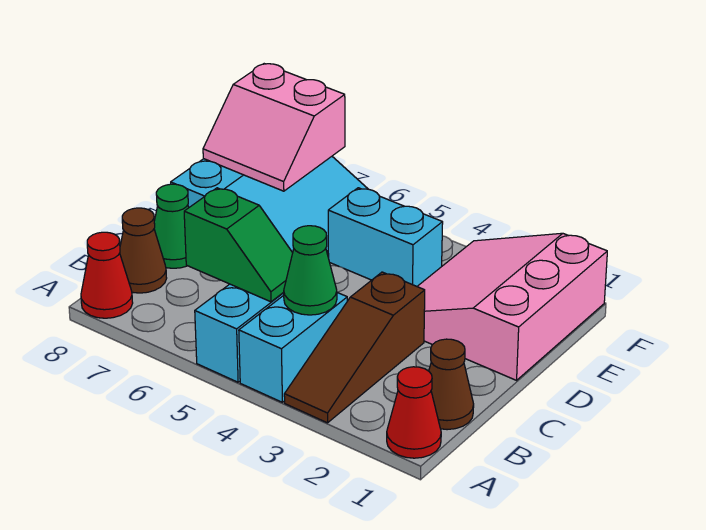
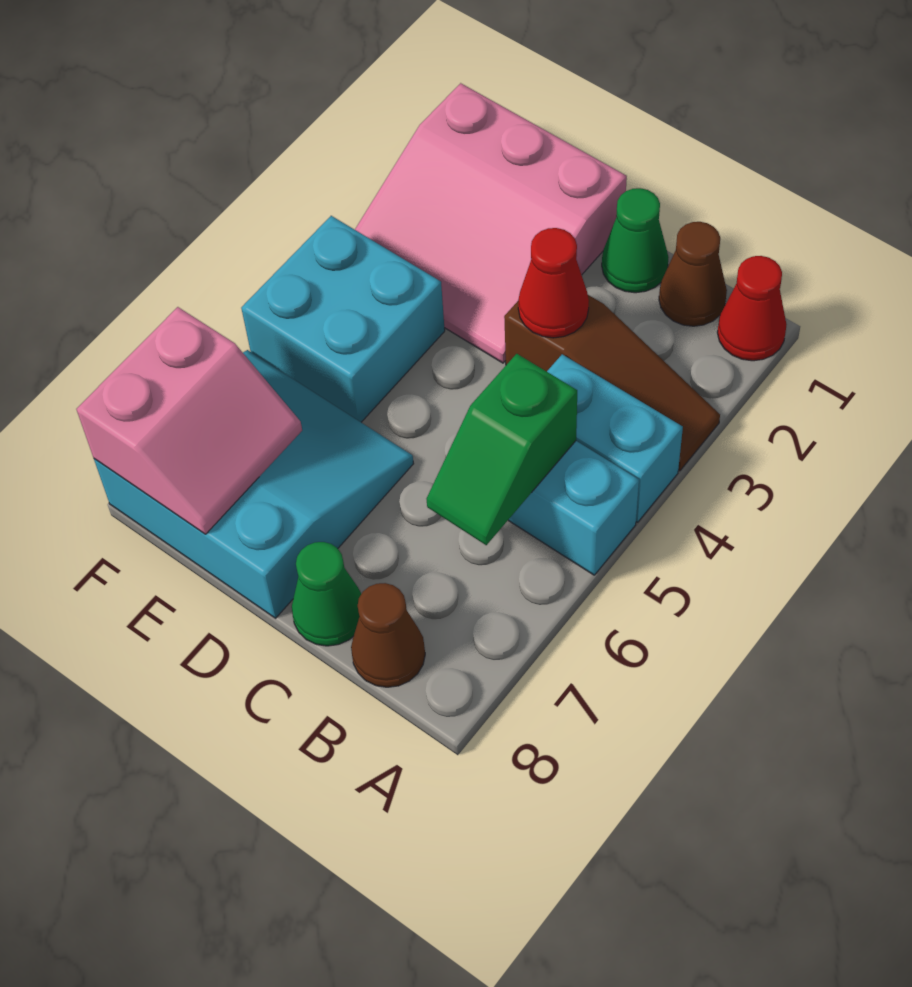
red 1x1 cone [81,232,133,318] -> red 1x1 cone moved to [518,228,589,338]
green 1x1 cone [284,226,337,315] -> green 1x1 cone moved to [602,188,669,293]
green 1x2 slope [184,188,293,302] -> green 1x2 slope turned to [426,354,577,545]
cyan 1x2 brick [328,188,443,286] -> cyan 2x2 brick [241,216,445,422]

